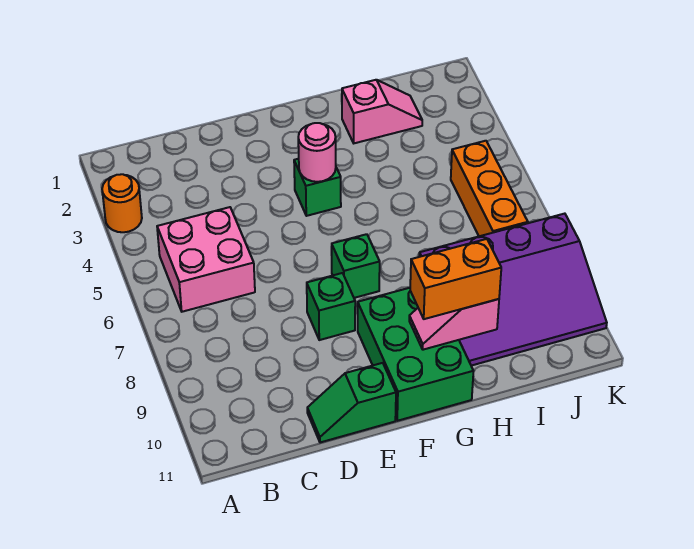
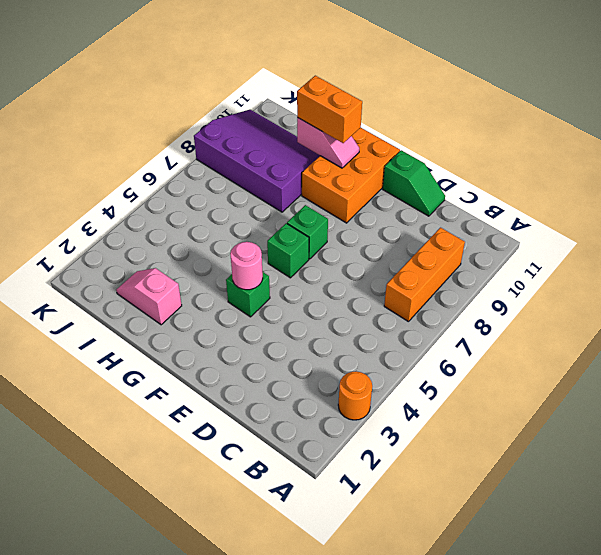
pink 2x2 brick [157,207,255,312] -> none
green 1x1 brick [307,273,355,340] -> green 1x1 brick moved to [267,223,309,278]
green 2x3 brick [358,288,473,421] -> orange 2x3 brick [302,128,400,223]
orange 1x3 brick [451,141,528,236] -> orange 1x3 brick moved to [384,228,465,322]

